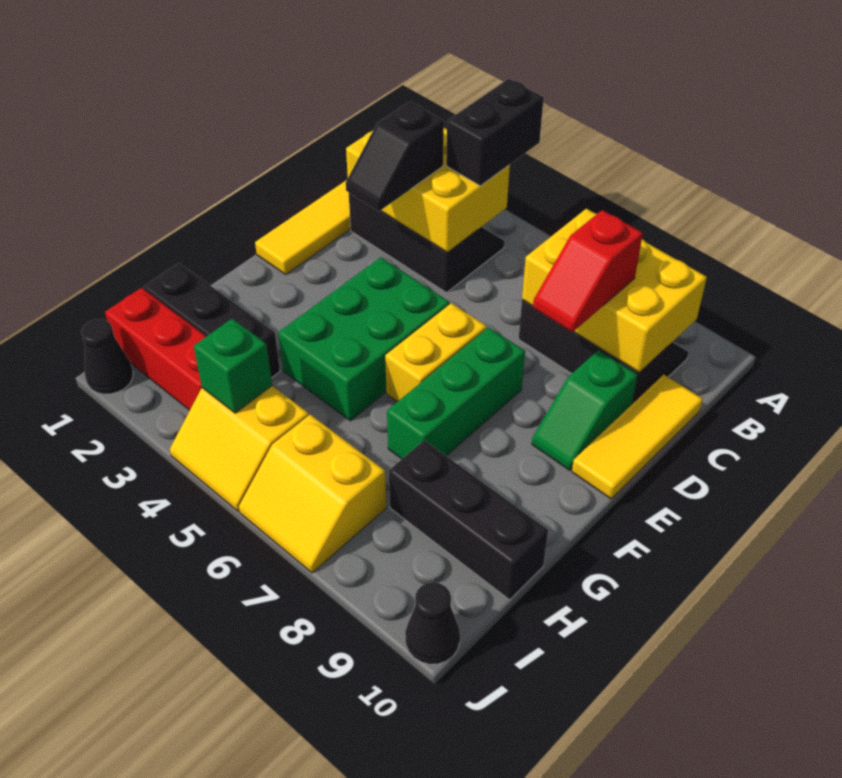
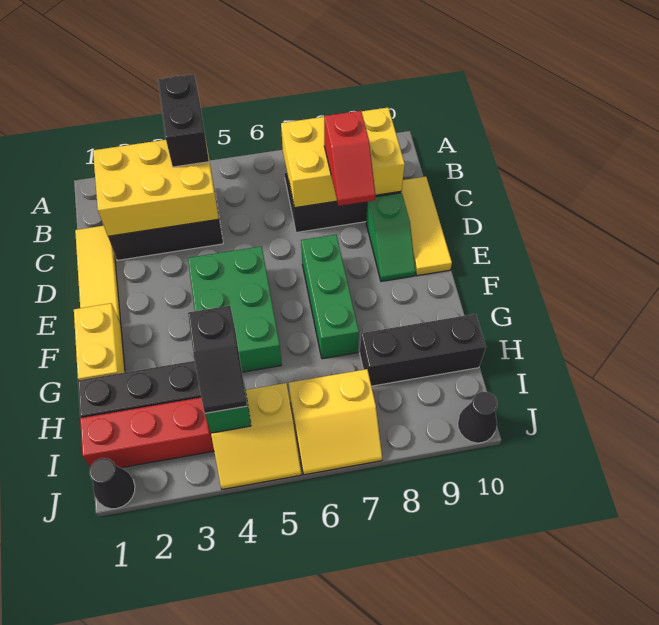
black 1x2 slope [346,102,444,211] -> black 1x2 slope moved to [188,306,247,413]
yellow 1x2 brick [385,303,487,402] -> yellow 1x2 brick moved to [74,303,125,380]

